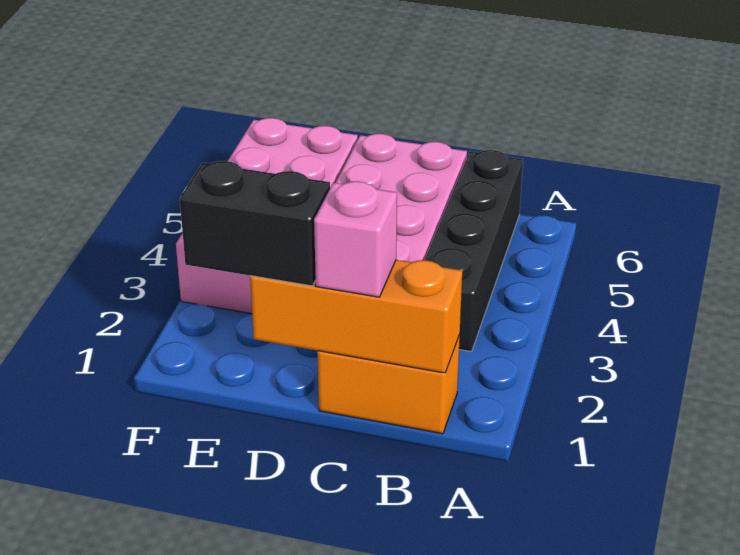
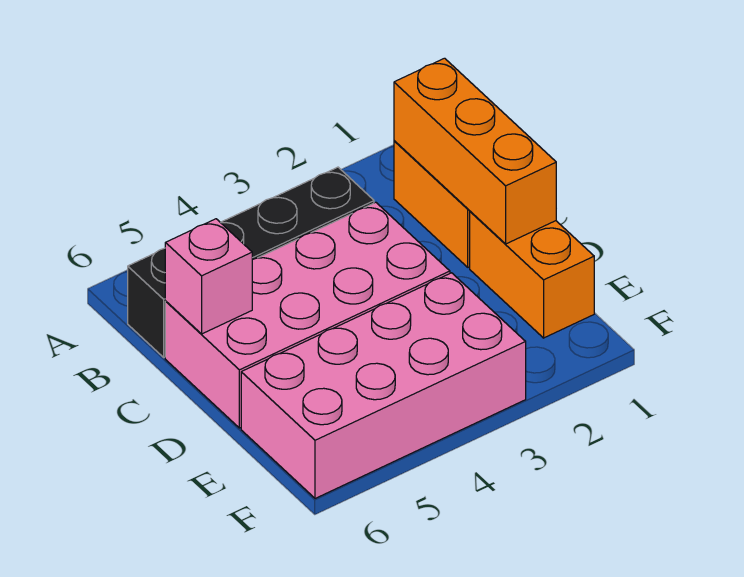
pink 1x1 brick [314,181,397,297] -> pink 1x1 brick moved to [165,219,252,334]
none -> orange 1x2 brick [470,211,594,338]
black 1x2 brick [180,161,330,286] -> none

